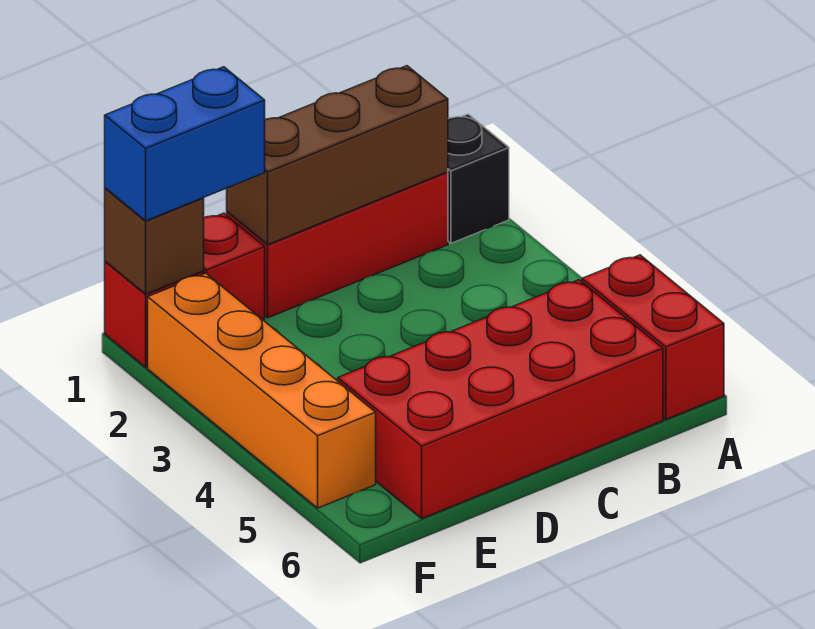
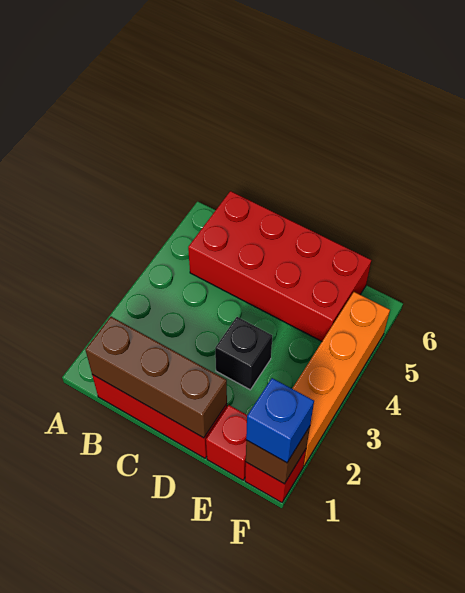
black 1x1 brick [448,114,509,243] -> black 1x1 brick moved to [215,317,272,390]
red 1x2 brick [582,255,724,419] -> none
blue 1x2 brick [105,67,265,221] -> blue 1x1 brick [246,378,314,463]

